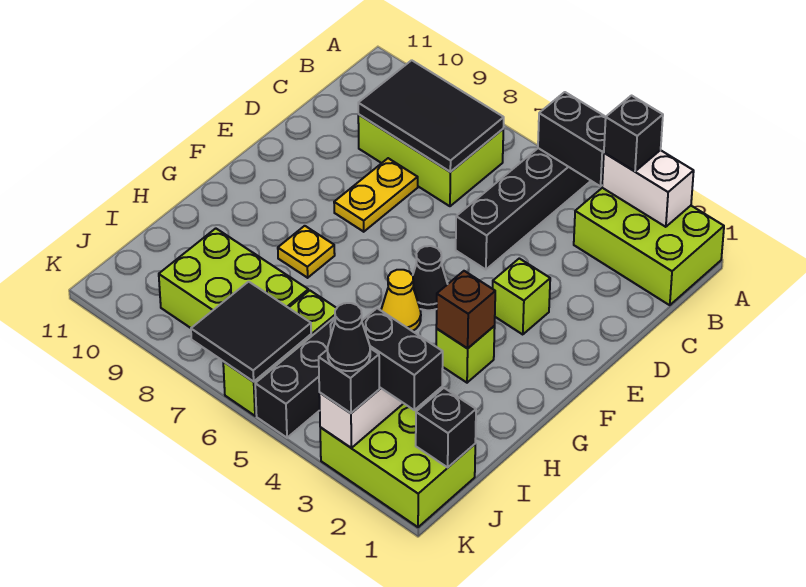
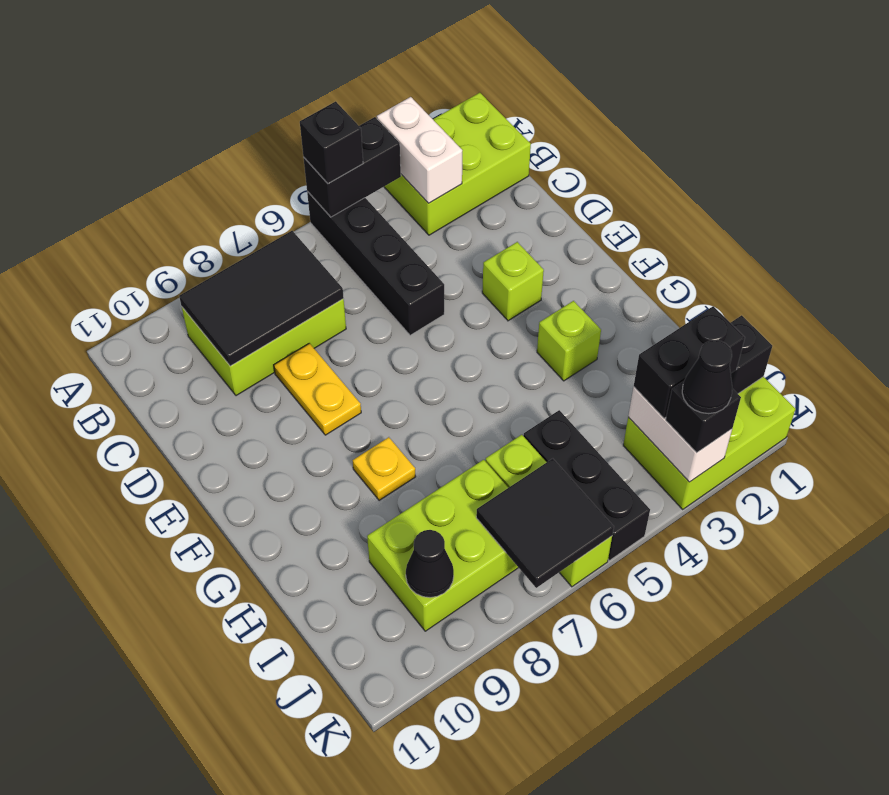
white 1x2 brick [602,150,694,227] -> white 1x2 brick turned to [377,97,462,203]
black 1x1 brick [604,96,663,171] -> black 1x1 brick moved to [300,101,363,184]
black 1x1 cone [413,246,447,310] -> black 1x1 cone moved to [406,530,454,598]
brown 1x1 brick [436,271,495,348] -> none
yellow 1x1 cone [381,270,421,331] -> none

